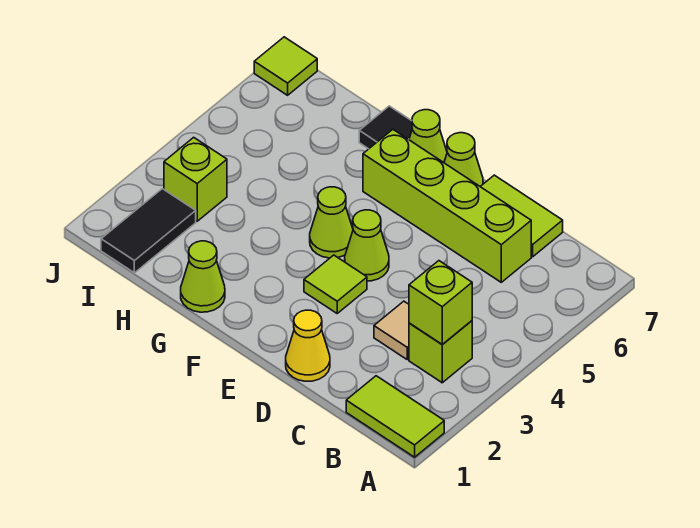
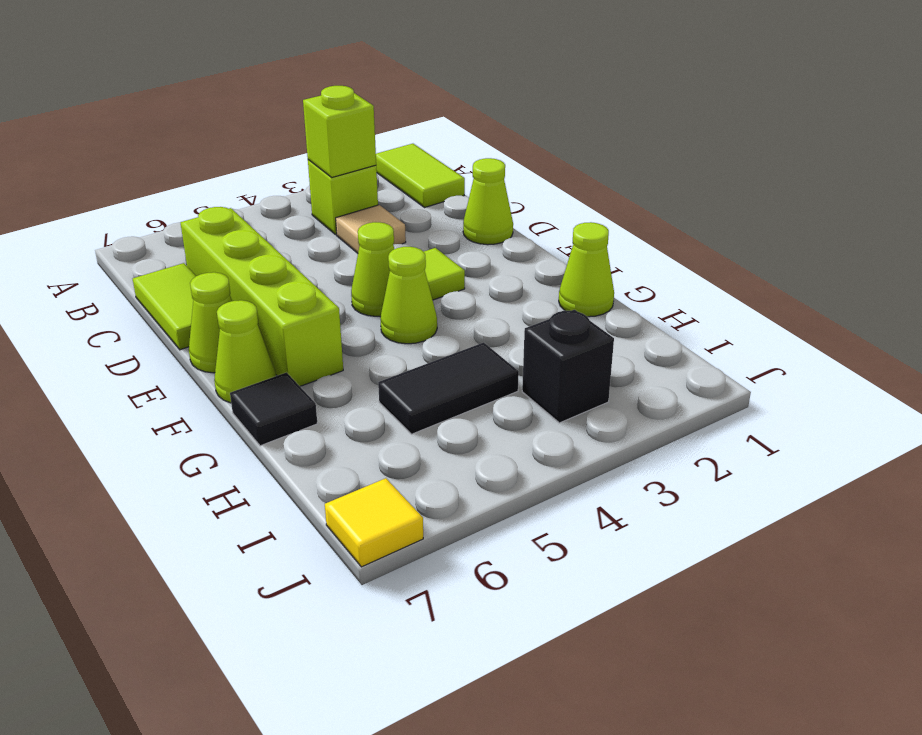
yellow 1x1 cone [286,310,330,381] -> lime 1x1 cone [463,158,513,245]
black 1x2 tile [101,189,196,273] -> black 1x2 tile moved to [378,342,519,434]
lime 1x1 brick [164,137,227,221] -> black 1x1 brick [522,310,614,423]
lime 1x1 tile [254,37,317,95] -> yellow 1x1 tile [325,478,423,567]

